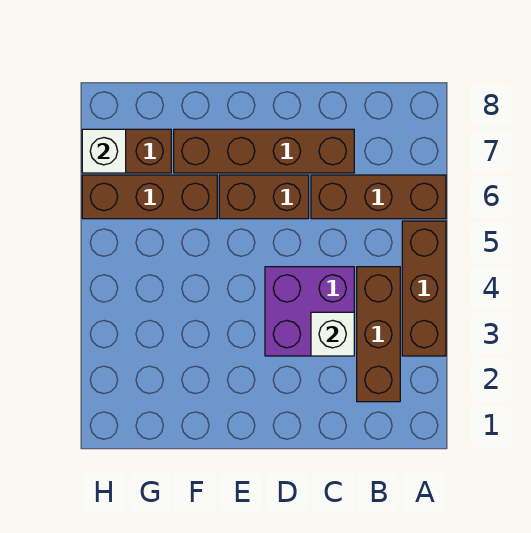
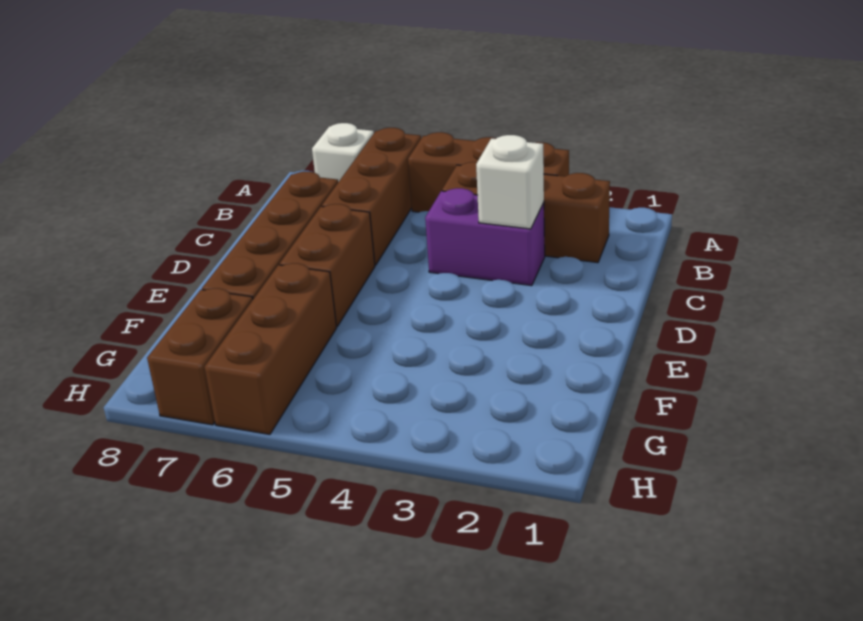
purple 2x2 brick [265,267,354,356] -> purple 1x2 brick [425,188,545,286]
white 1x1 brick [82,129,126,173] -> white 1x1 brick moved to [312,123,374,182]

